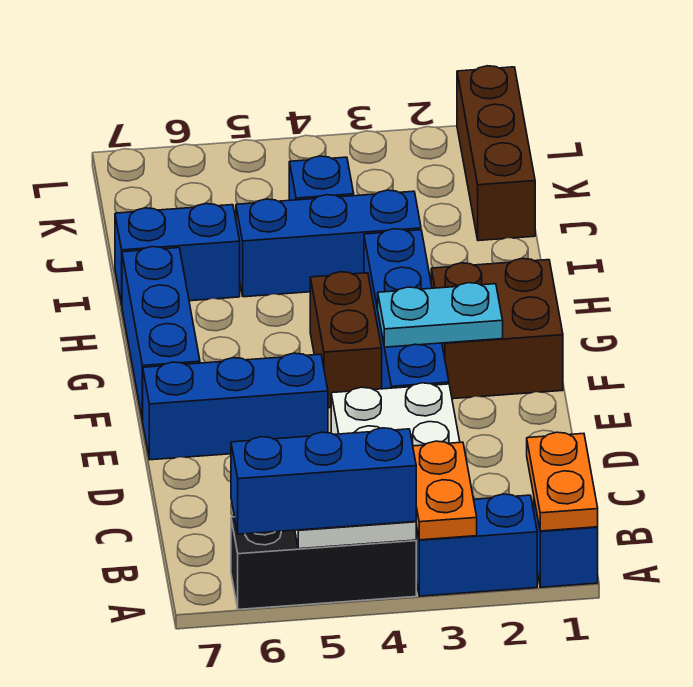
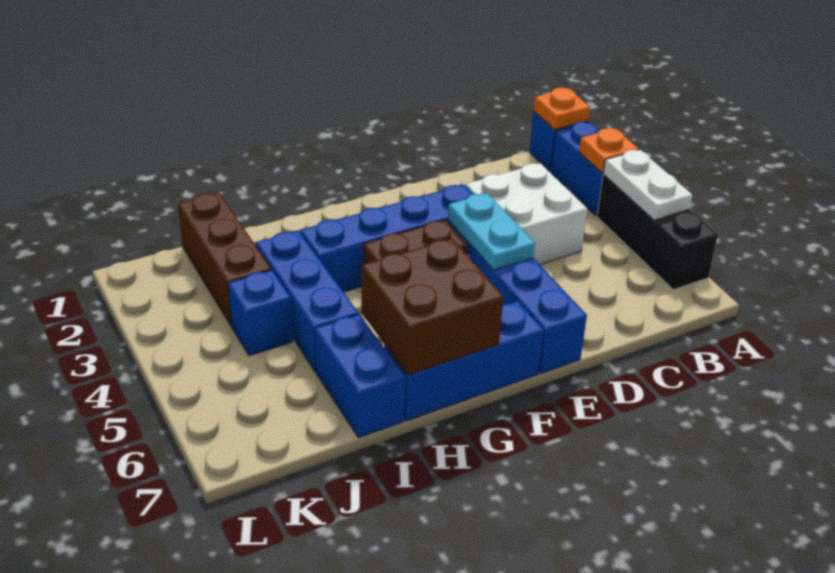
orange 1x2 plate [527,432,598,531] -> orange 1x1 plate [534,88,590,130]
orange 1x2 plate [413,441,477,540] -> orange 1x1 plate [579,128,639,173]
blue 1x3 brick [231,428,416,534] -> none
brown 2x2 brick [431,258,563,399] -> brown 2x2 brick moved to [362,238,503,375]
cyan 1x2 plate [378,283,503,347] -> cyan 1x2 plate moved to [448,193,535,270]
brown 1x3 brick [457,66,535,241] -> brown 1x3 brick turned to [178,193,271,326]

